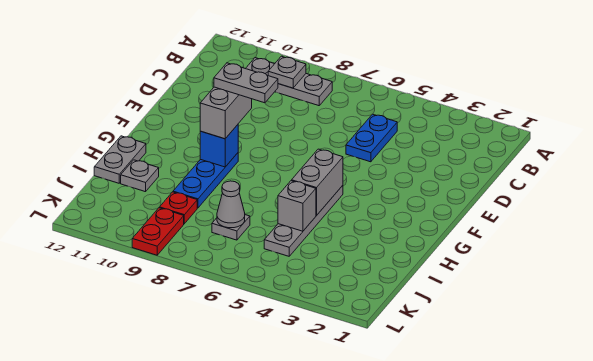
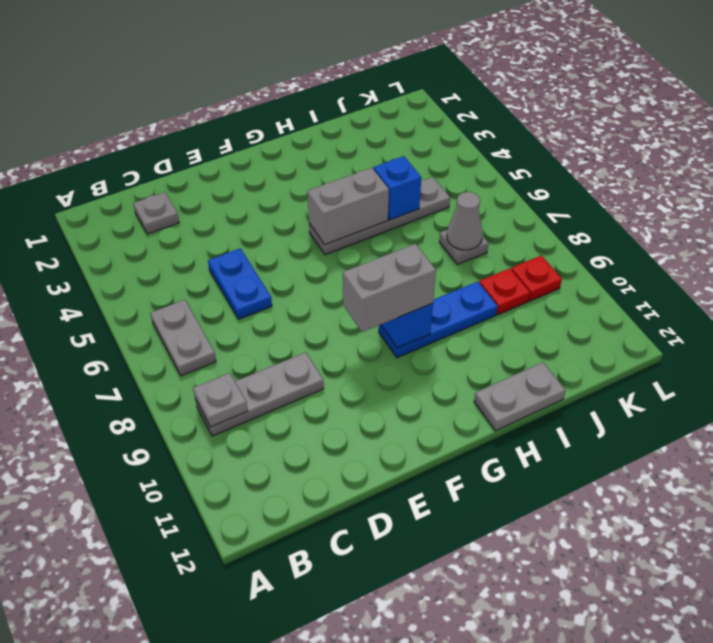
grey 1x3 plate [245,58,332,106] -> grey 1x3 plate turned to [195,352,324,436]
blue 1x2 plate [346,114,397,162] -> blue 1x2 plate turned to [208,248,272,319]
grey 1x2 plate [214,63,278,103] -> grey 1x2 plate moved to [151,300,216,376]
grey 1x1 brick [278,181,316,231] -> blue 1x1 brick [373,156,421,220]
grey 1x1 plate [121,160,159,192] -> grey 1x1 plate moved to [133,192,179,234]
red 1x2 plate [132,208,184,255] -> red 1x1 plate [511,255,562,301]

